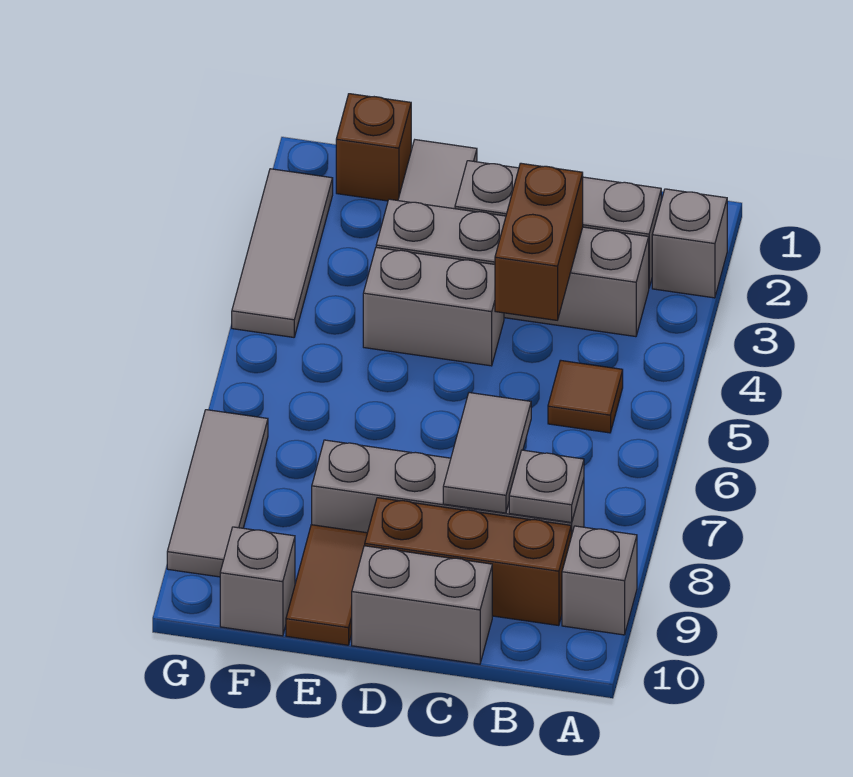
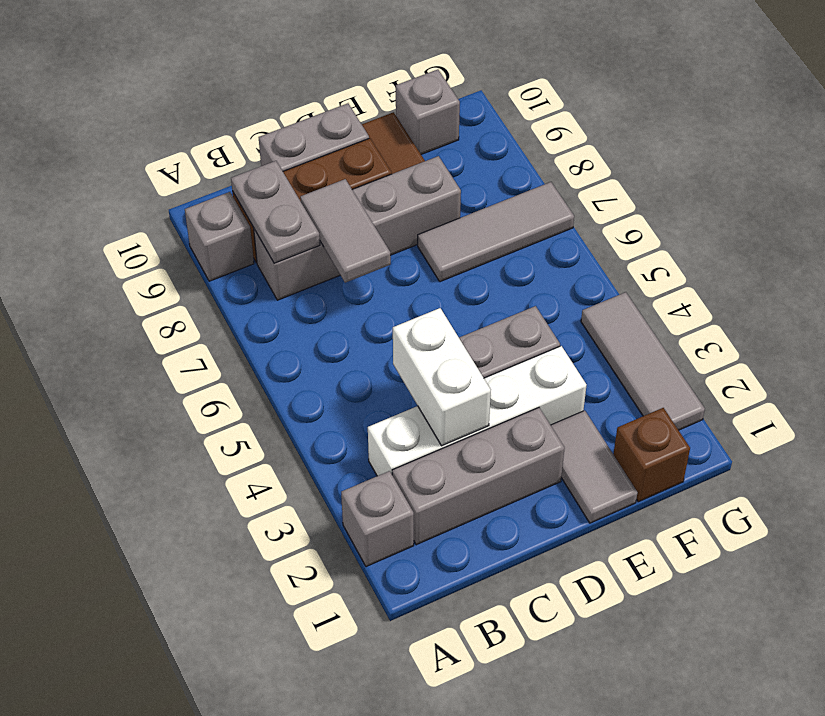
grey 1x4 brick [376,199,649,337] -> white 1x4 brick [368,346,586,476]
brown 1x1 tile [548,360,623,433] -> none
grey 1x1 plate [509,450,584,523] -> grey 1x2 plate [231,161,320,263]
brown 1x2 brick [495,163,583,320] -> white 1x2 brick [393,308,491,446]
grey 1x3 tile [167,410,268,577] -> grey 1x3 tile turned to [418,182,574,282]

